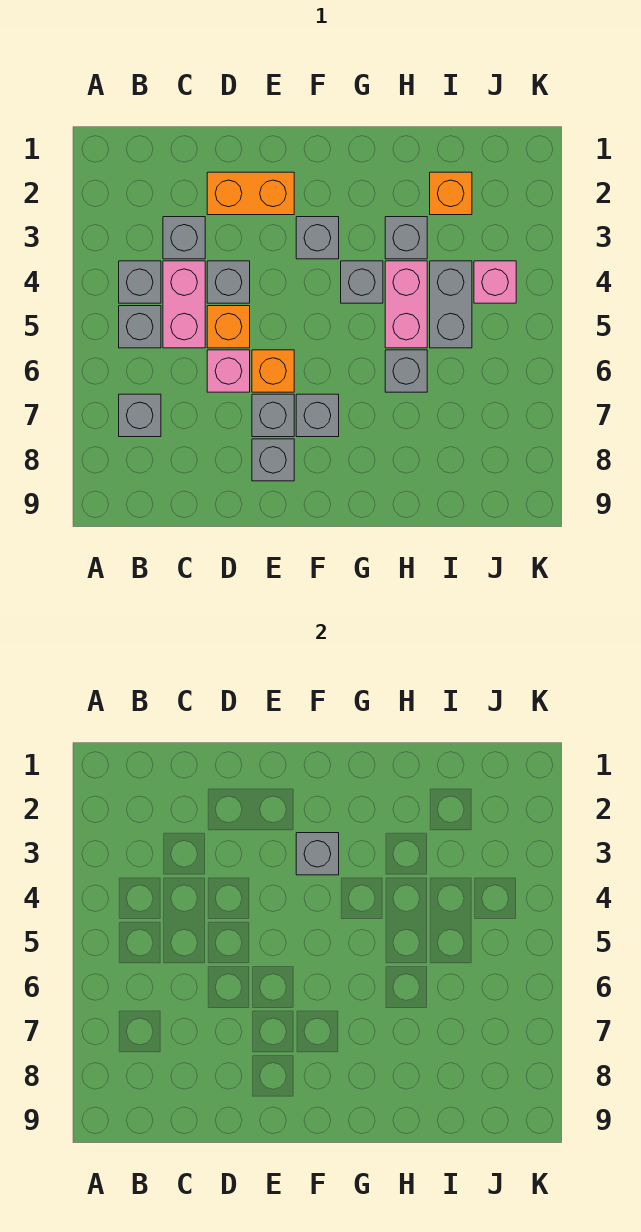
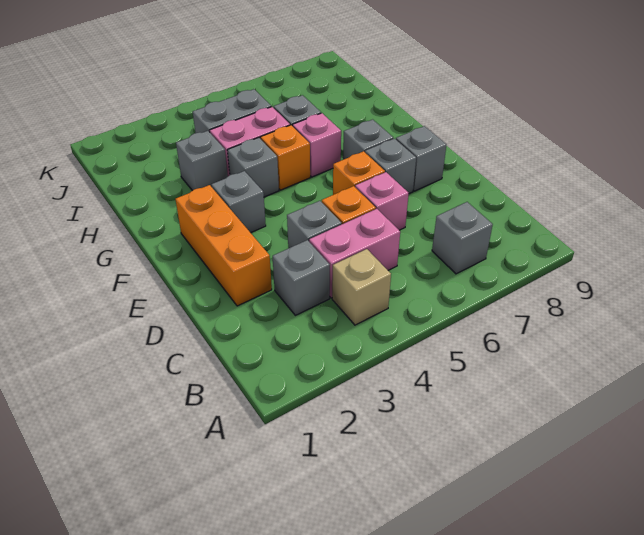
grey 1x1 brick [119,261,161,303] -> tan 1x1 brick [332,249,391,325]
grey 1x1 brick [119,306,161,348] -> none
orange 1x2 brick [207,172,294,215] -> orange 1x3 brick [175,185,272,306]
grey 1x1 brick [296,833,339,875] -> none
orange 1x1 brick [430,172,472,215] -> orange 1x1 brick moved to [261,125,310,190]
pink 1x1 brick [474,261,516,303] -> pink 1x1 brick moved to [293,113,341,177]

